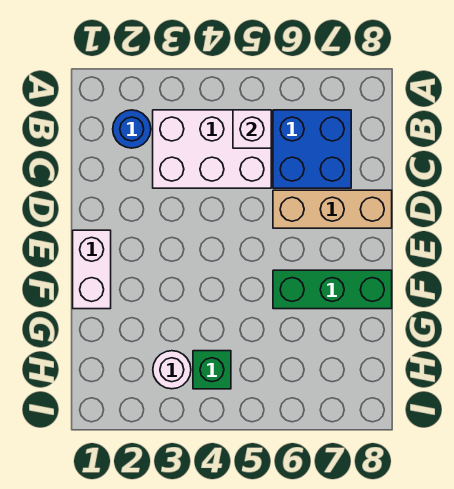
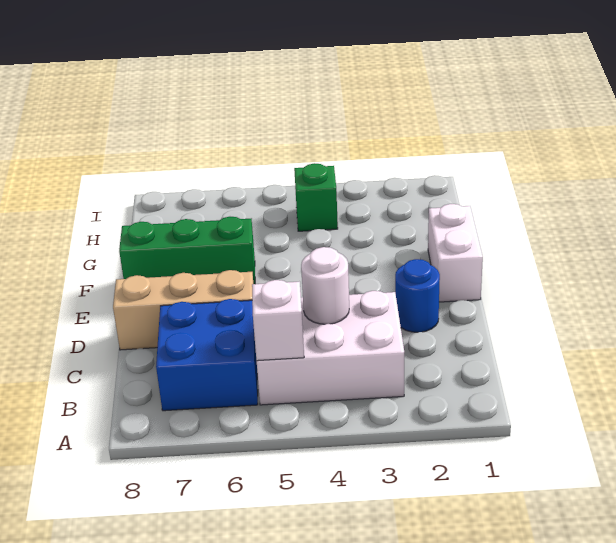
blue 1x1 round brick [113,110,151,148] -> blue 1x1 round brick moved to [395,259,440,332]
white 1x1 round brick [153,351,191,389] -> white 1x1 round brick moved to [301,247,349,324]

